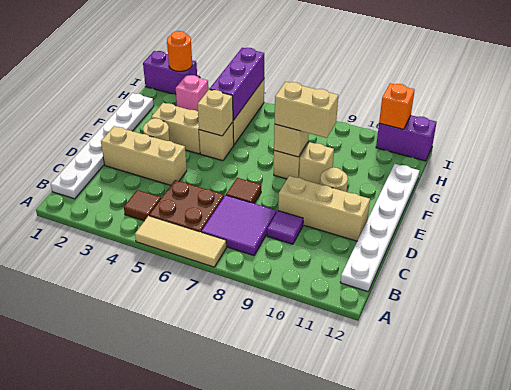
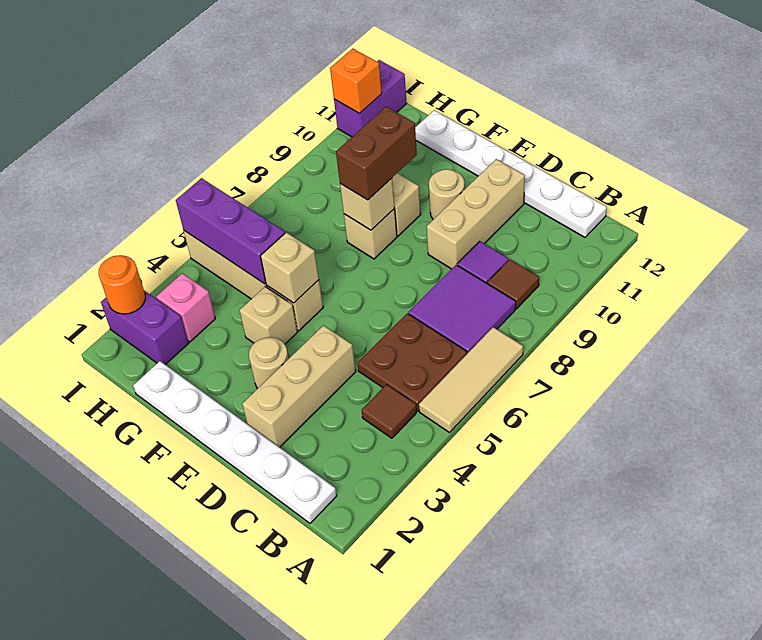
brown 1x1 tile [226,178,261,203] -> brown 1x1 tile moved to [487,260,539,309]
tan 1x2 brick [151,103,200,154] -> tan 1x1 brick [239,287,297,344]
tan 1x2 brick [275,82,338,138] -> brown 1x2 brick [336,107,417,200]
purple 1x2 brick [143,51,197,95] -> purple 1x2 brick turned to [101,291,189,365]

